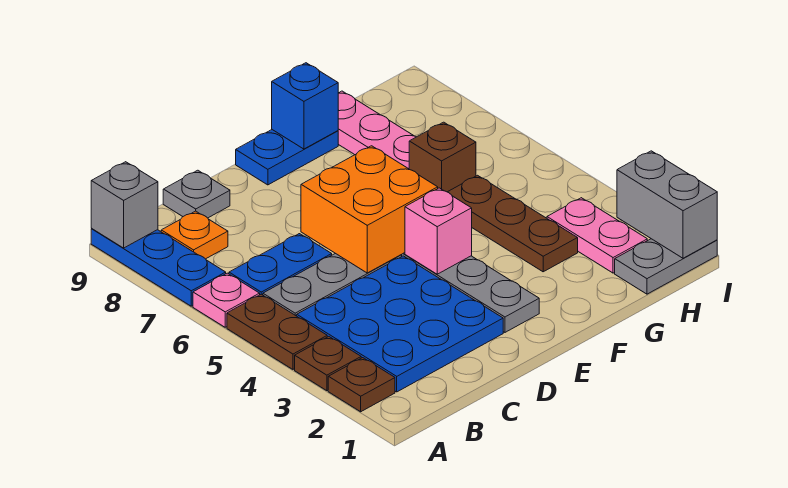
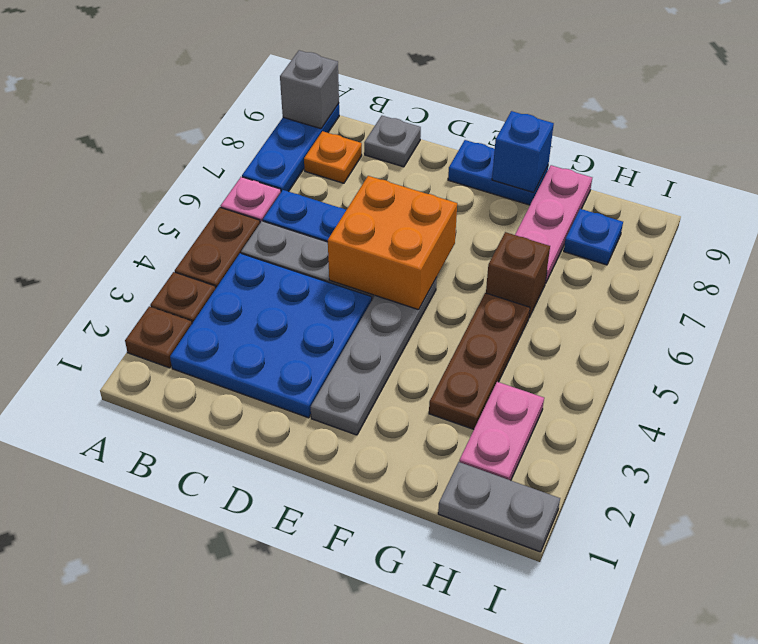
pink 1x1 brick [405,188,472,274] -> none
none -> blue 1x1 plate [564,209,623,265]
grey 1x2 brick [617,151,717,258] -> none

